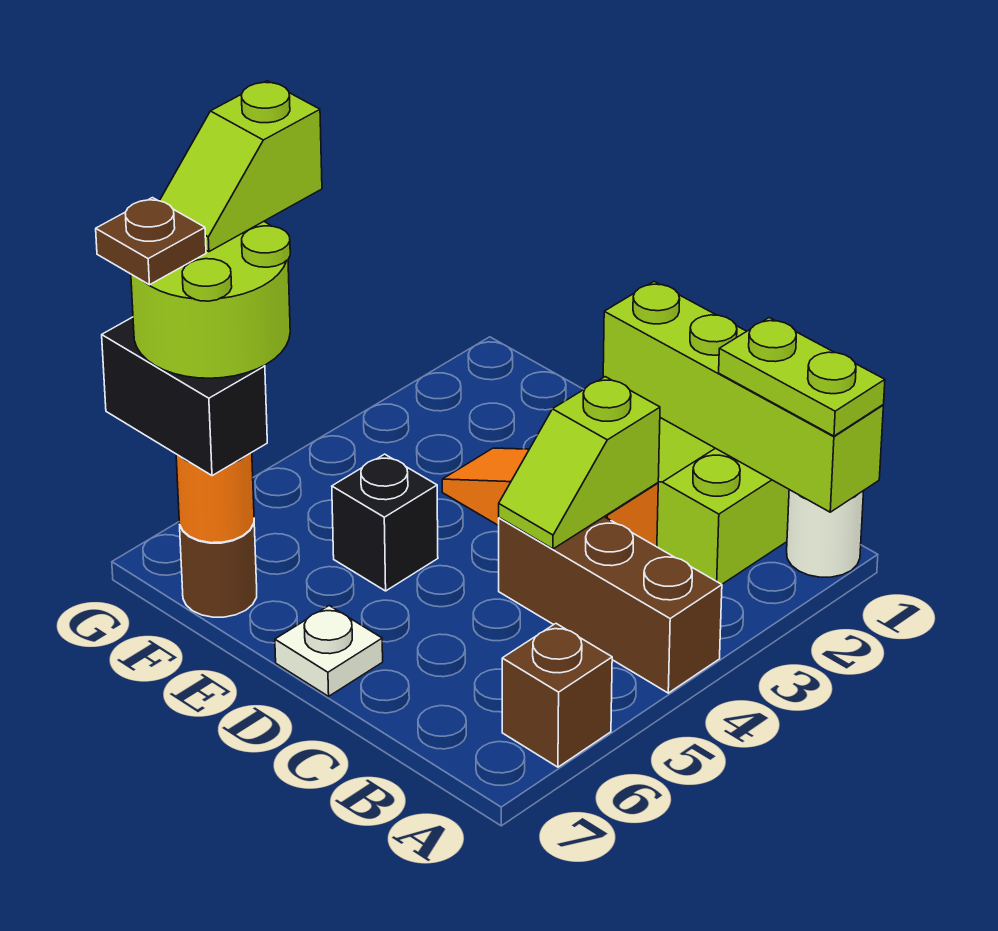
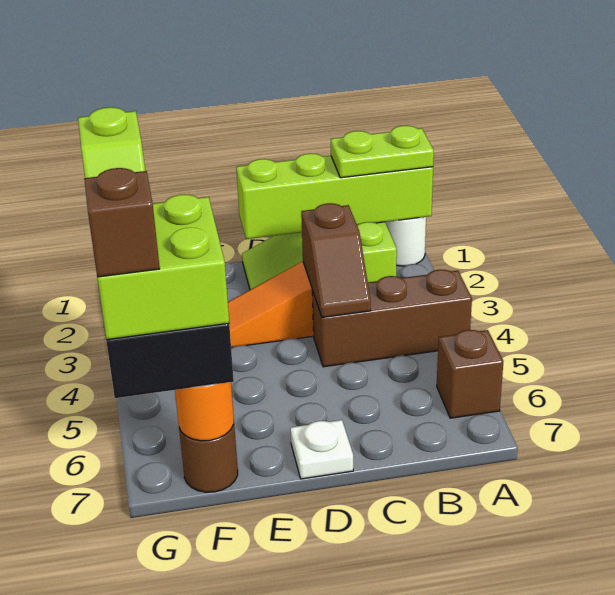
lime 1x2 slope [499,377,660,549] -> brown 1x2 slope [301,203,371,317]
black 1x1 brick [332,454,438,591] -> none
lime 2x2 round brick [131,222,290,378] -> lime 2x2 brick [97,194,229,340]
brown 1x1 plate [96,198,206,285] -> brown 1x1 brick [84,168,160,277]

